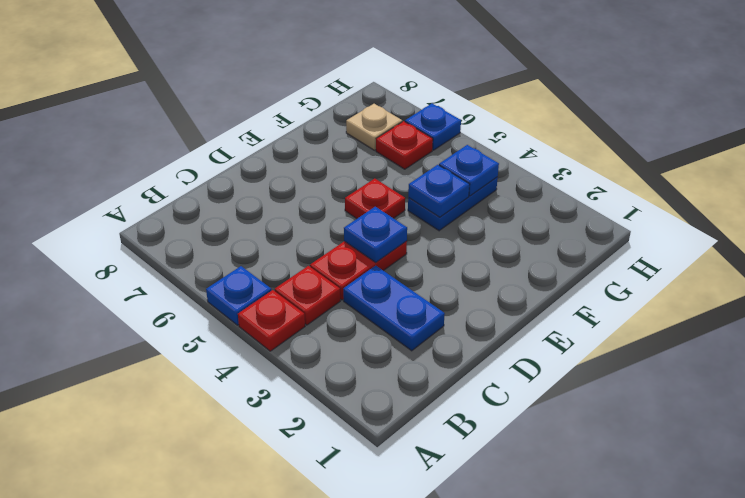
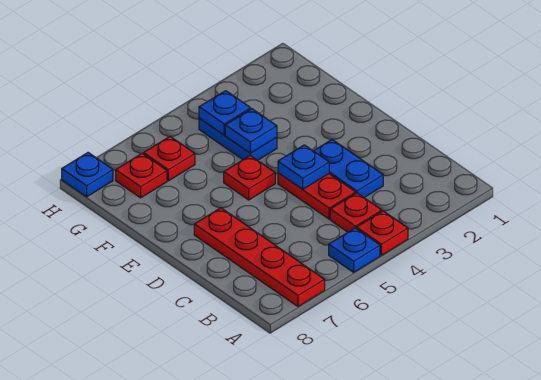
none -> red 1x4 plate [194,208,325,307]
blue 1x2 plate [343,266,445,351] -> blue 1x2 plate turned to [314,139,383,198]
tan 1x1 plate [346,104,402,150] -> red 1x1 plate [116,153,167,198]
blue 1x1 plate [405,104,461,150] -> blue 1x1 plate moved to [62,153,113,197]

